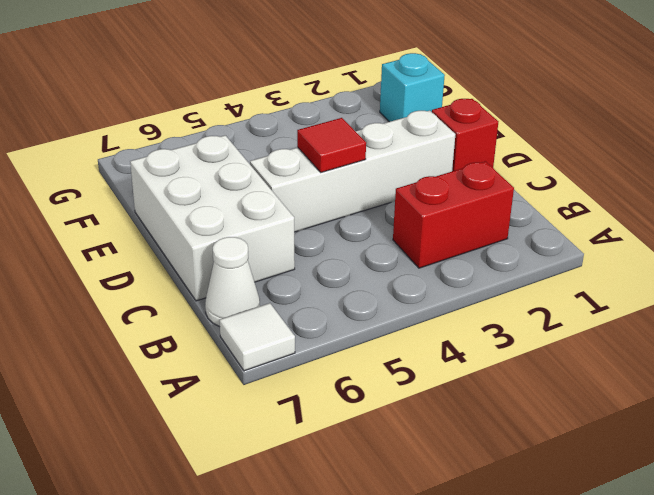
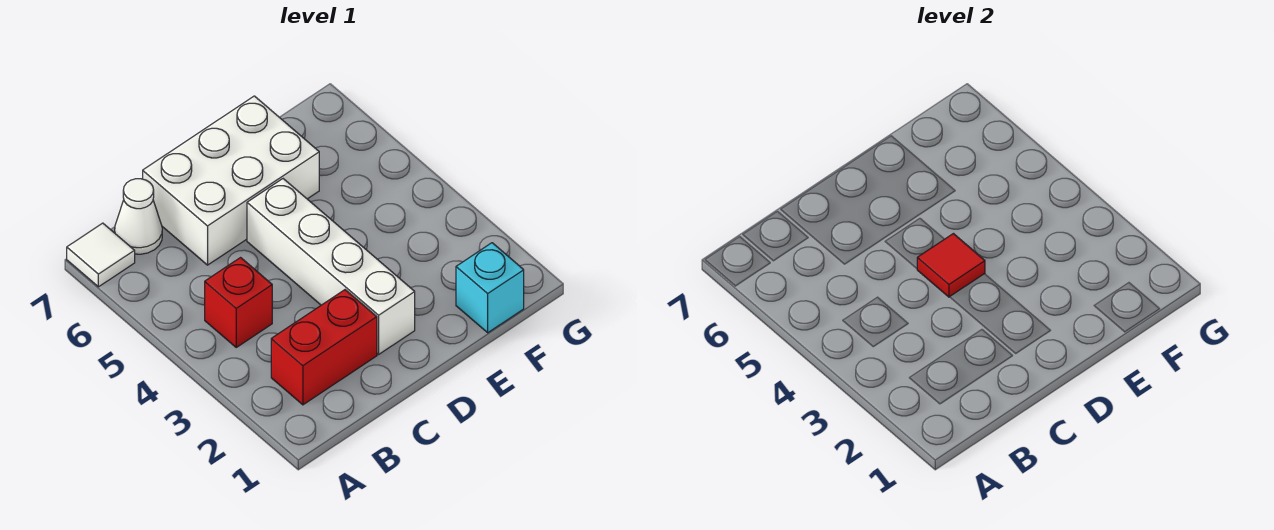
red 1x2 brick [393,161,514,268] -> red 1x2 brick turned to [271,290,377,405]
red 1x1 brick [432,99,498,171] -> red 1x1 brick moved to [205,258,272,347]

